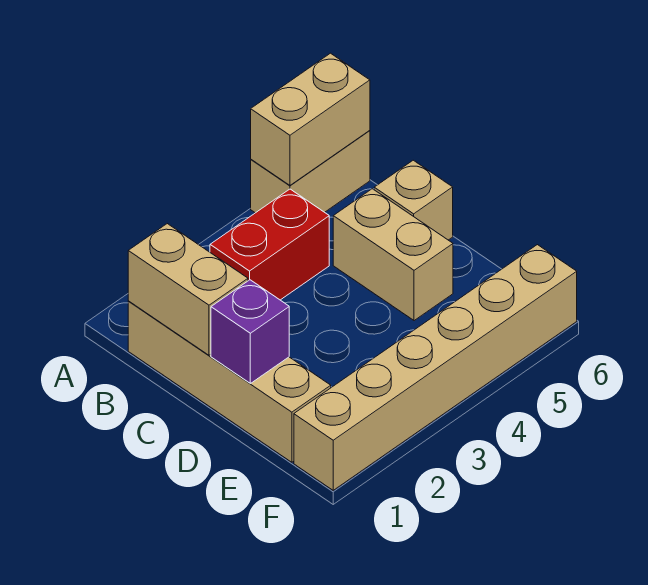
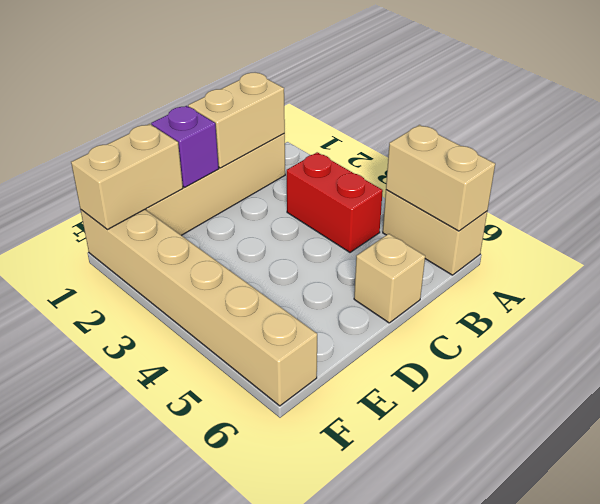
tan 1x2 brick [333,189,453,321] -> tan 1x2 brick moved to [71,124,183,230]

